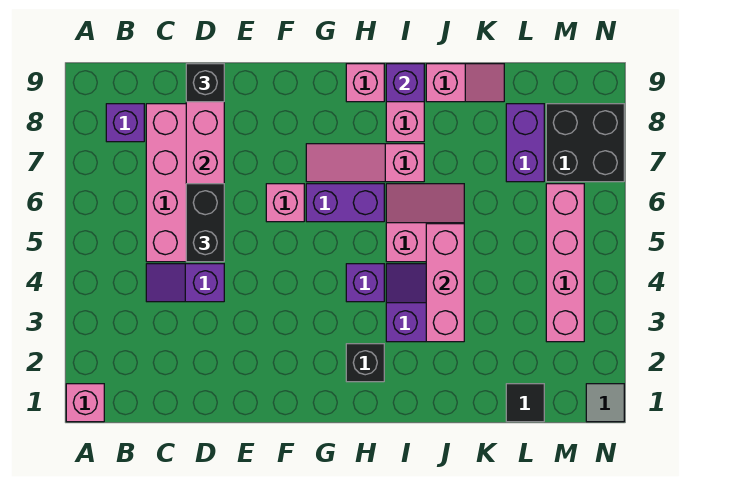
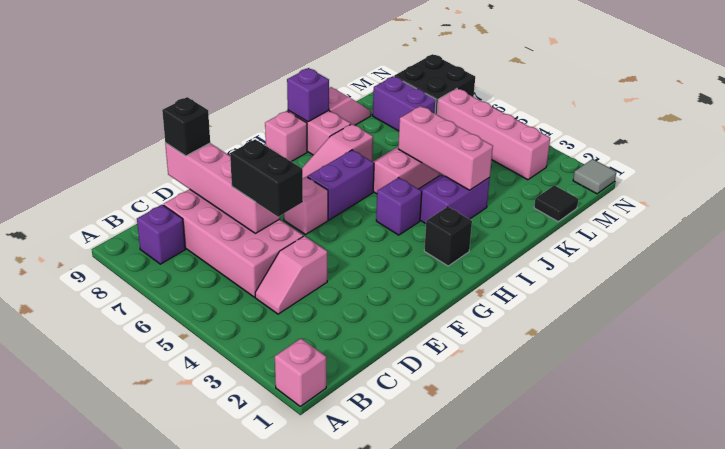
purple 1x2 slope [146,264,224,302] -> pink 1x2 slope [255,236,327,314]

